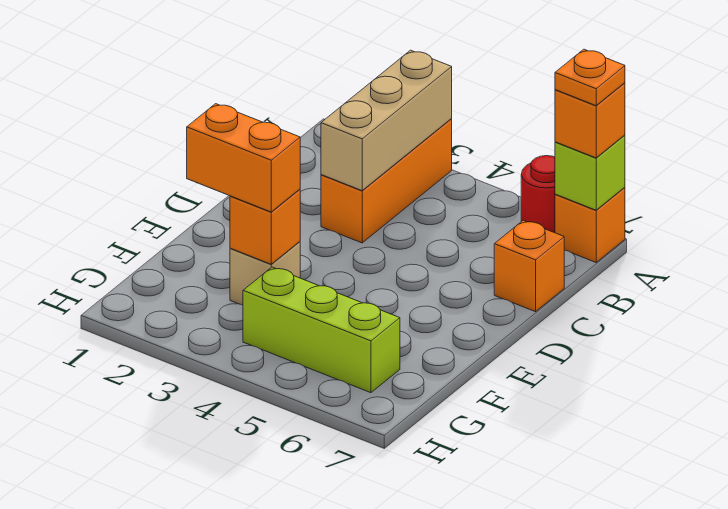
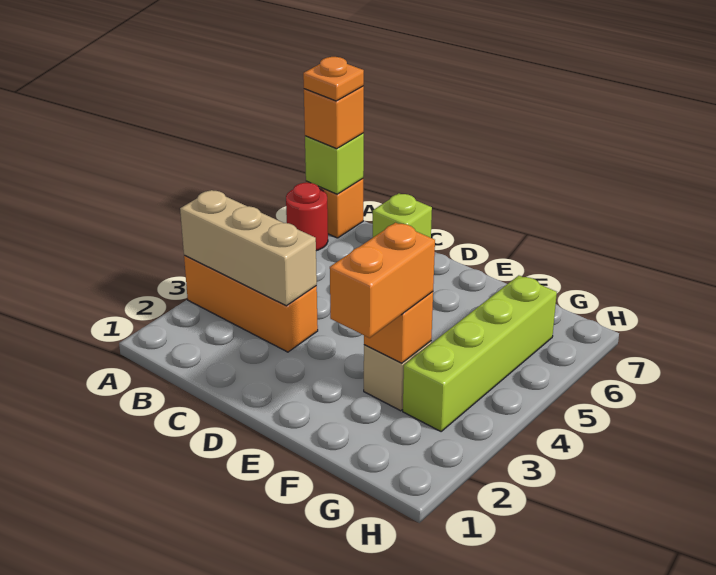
orange 1x1 brick [494,220,564,312] -> lime 1x1 brick [373,193,432,238]
lime 1x3 brick [243,267,400,393] -> lime 1x4 brick [403,275,557,431]

